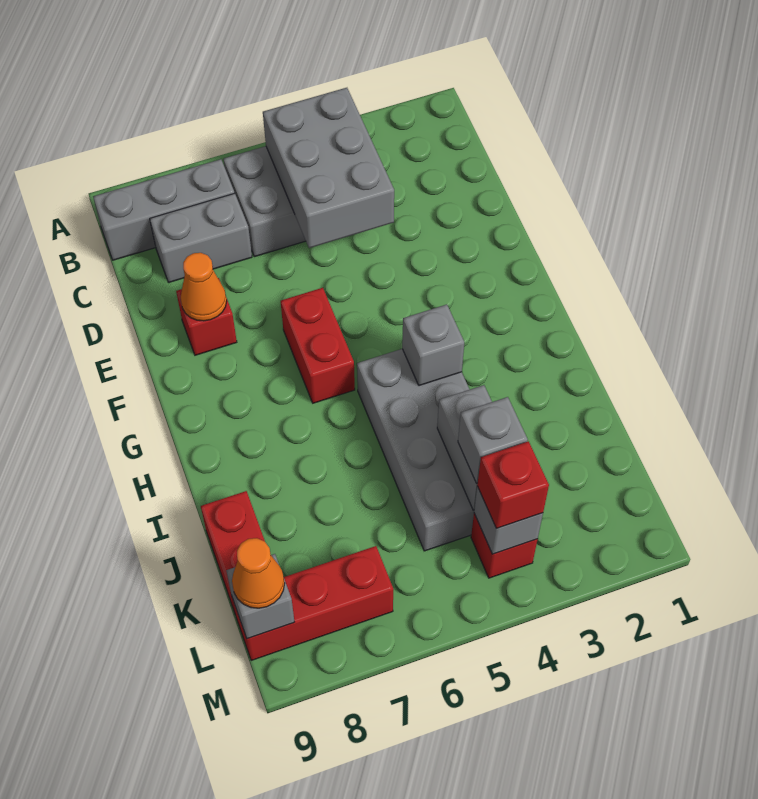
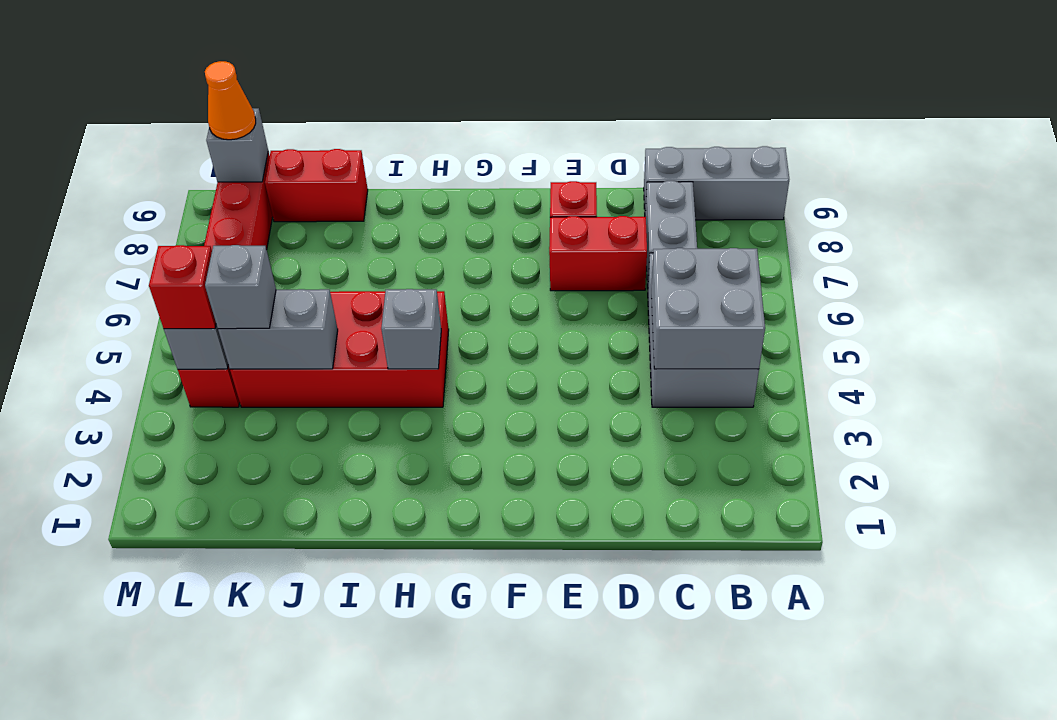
grey 2x3 brick [263,88,394,248] -> grey 2x2 brick [651,248,765,369]
grey 1x3 brick [93,159,234,260] -> grey 1x3 brick turned to [644,146,789,220]
orange 1x1 cone [181,253,227,321] -> none
red 1x2 brick [281,288,355,403] -> red 1x2 brick moved to [549,216,647,291]
grey 2x4 brick [357,349,474,551] -> red 2x4 brick [230,291,449,407]

